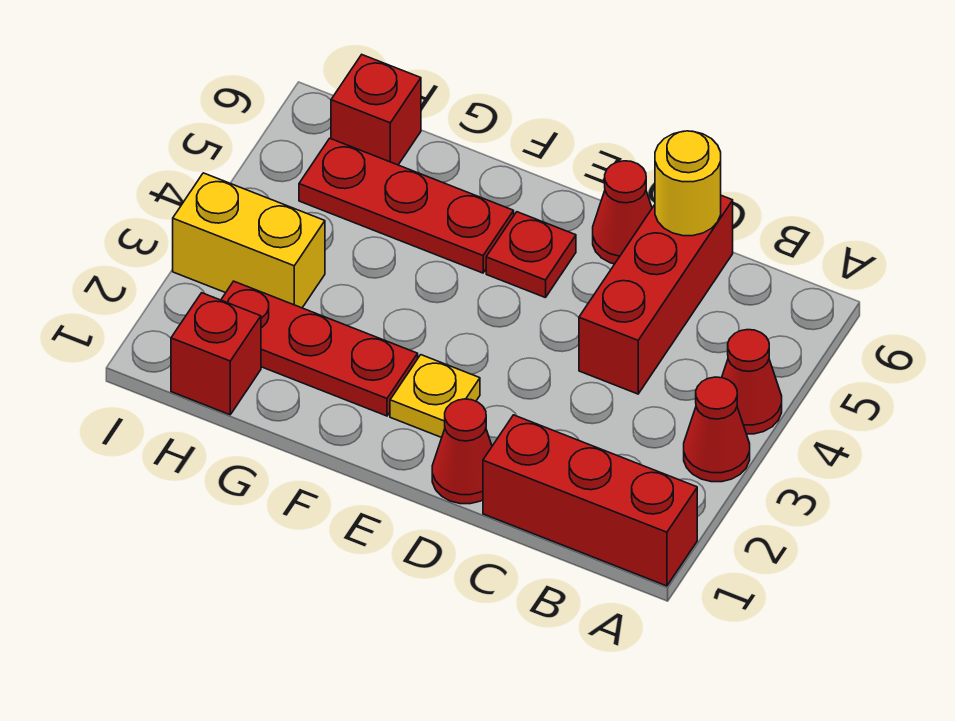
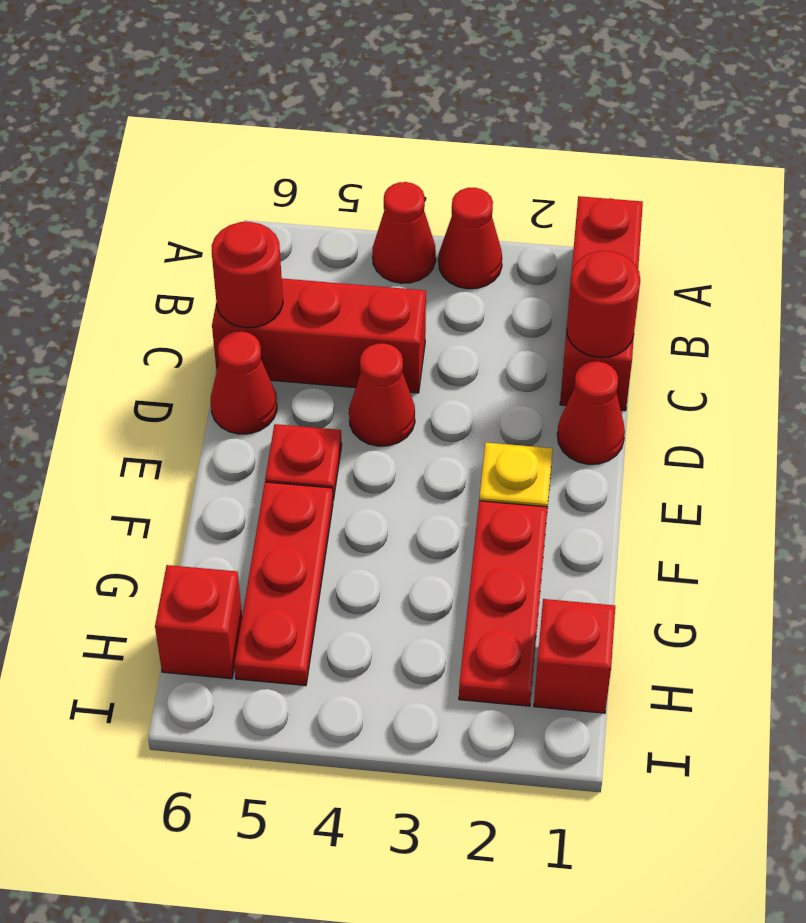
none -> red 1x1 round brick [567,251,640,357]
yellow 1x1 round brick [655,131,721,236] -> red 1x1 round brick [212,222,283,328]
none -> red 1x1 cone [349,343,415,446]
yellow 1x2 brick [173,173,325,308] -> none

